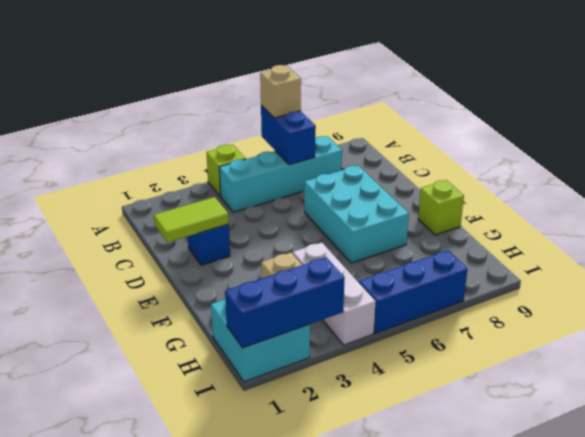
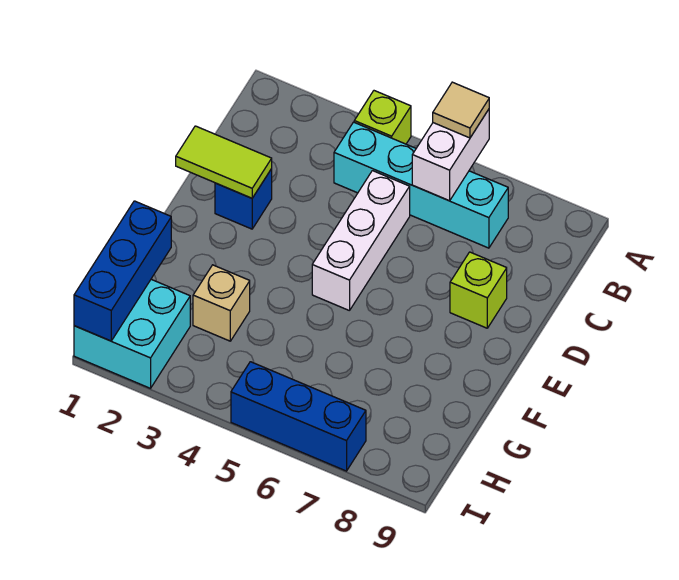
blue 1x2 brick [261,105,316,165] -> white 1x2 brick [412,109,489,201]
tan 1x1 brick [260,65,301,118] -> tan 1x1 tile [433,82,489,138]
cyan 2x3 brick [304,165,409,263] -> none
lime 1x1 brick [418,180,464,235] -> lime 1x1 brick moved to [450,252,507,328]
white 1x3 brick [293,242,376,345] -> white 1x3 brick moved to [312,171,410,311]
blue 1x3 brick [225,257,344,348] -> blue 1x3 brick turned to [74,201,171,341]

